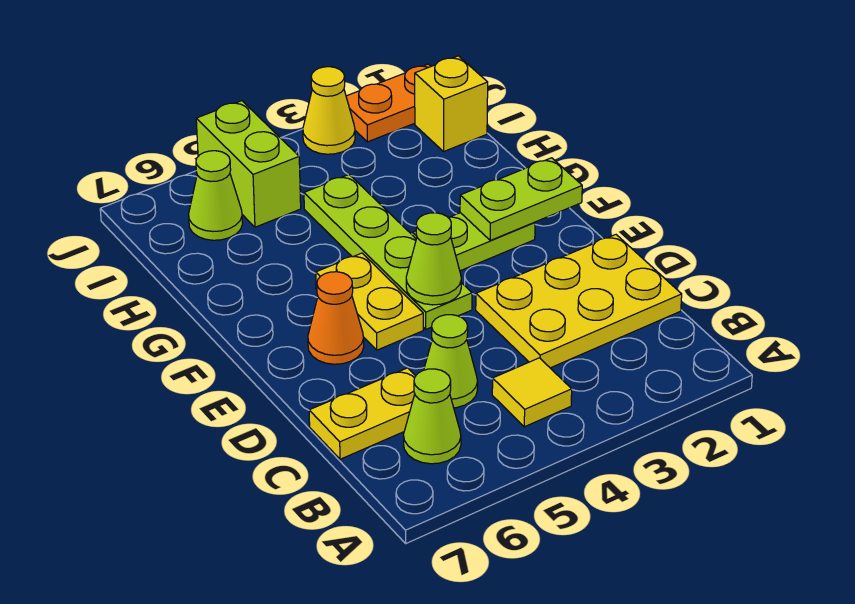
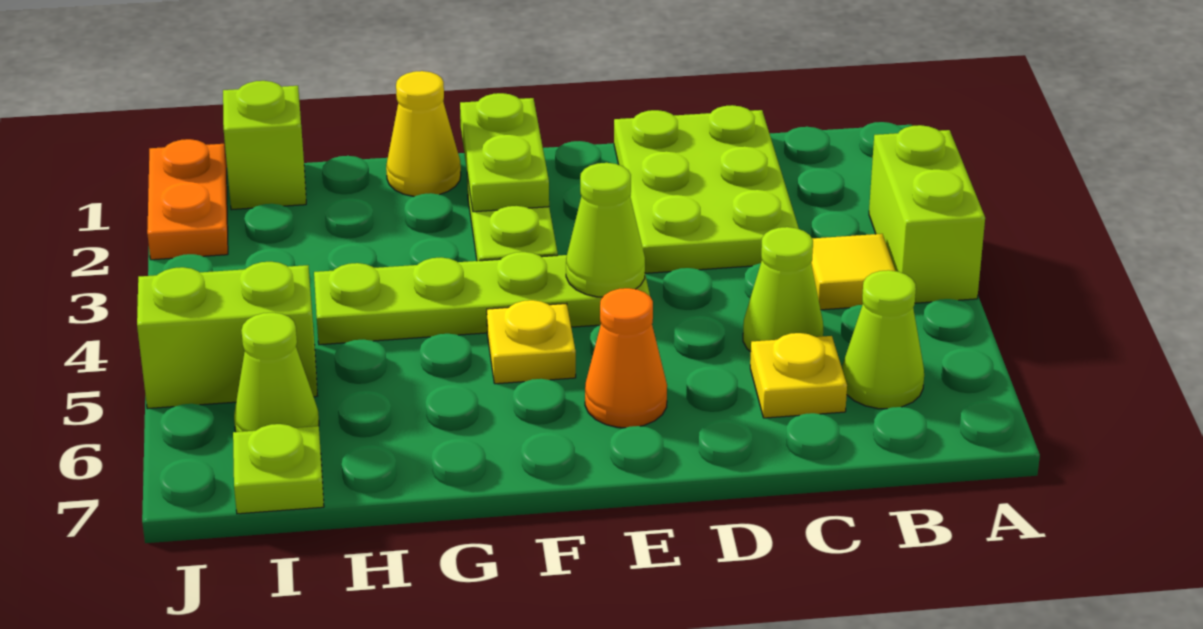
none -> lime 1x2 brick [869,125,985,303]
yellow 2x3 plate [476,235,682,368] -> lime 2x3 plate [614,105,799,273]
yellow 1x2 plate [309,368,415,459] -> yellow 1x1 plate [750,333,847,418]
yellow 1x2 plate [316,253,423,350] -> yellow 1x1 plate [487,300,576,384]
yellow 1x1 brick [415,56,488,151] -> lime 1x1 brick [223,81,306,210]
none -> lime 1x1 plate [233,424,324,514]
yellow 1x1 cone [303,67,355,154] -> yellow 1x1 cone moved to [386,71,461,196]

